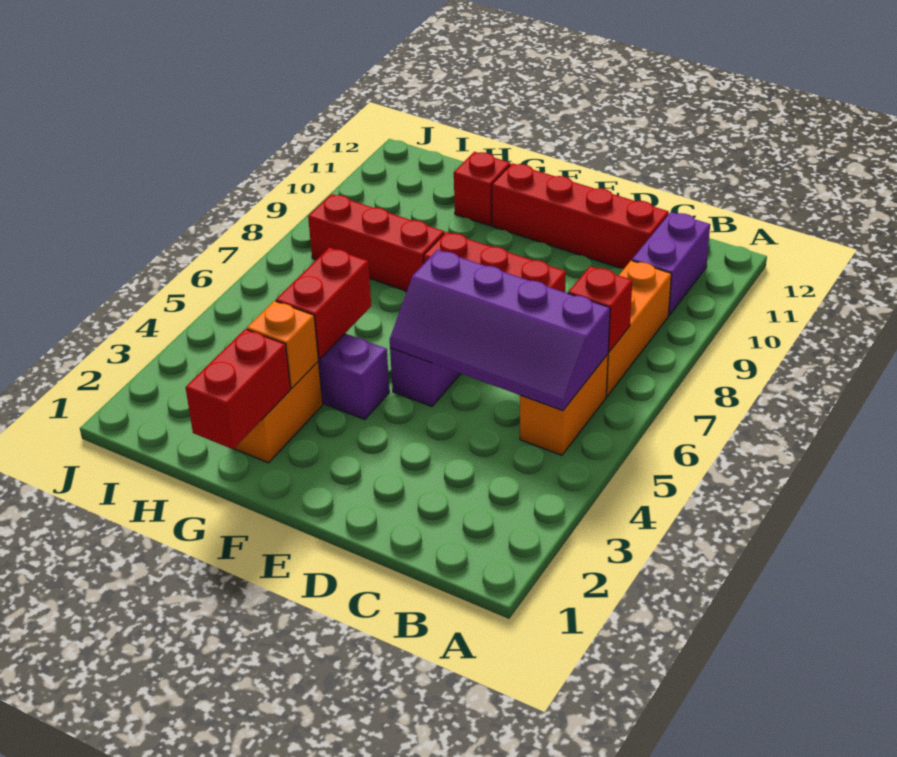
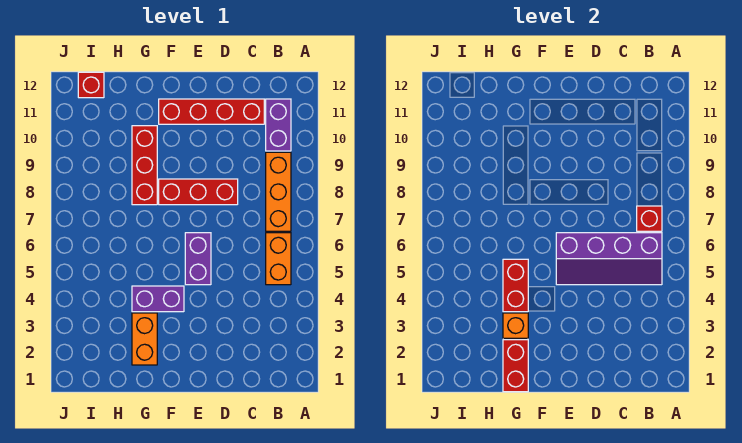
red 1x3 brick [308,194,444,291] -> red 1x3 brick turned to [132,126,157,205]
red 1x1 brick [454,152,510,226] -> red 1x1 brick moved to [78,72,104,98]

